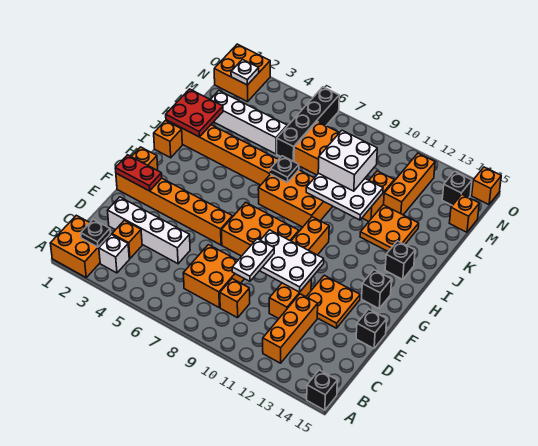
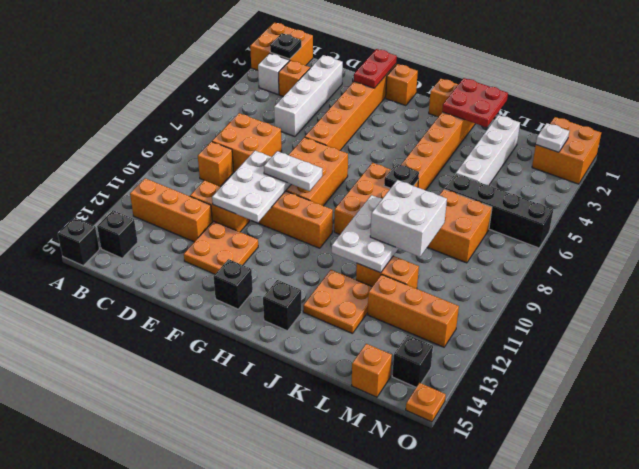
white 1x2 plate [232,239,274,281] -> white 1x2 plate moved to [264,151,322,191]
black 1x1 brick [356,309,387,348] -> black 1x1 brick moved to [97,210,138,258]
orange 1x1 brick [472,167,501,205] -> orange 1x1 plate [406,383,446,422]

